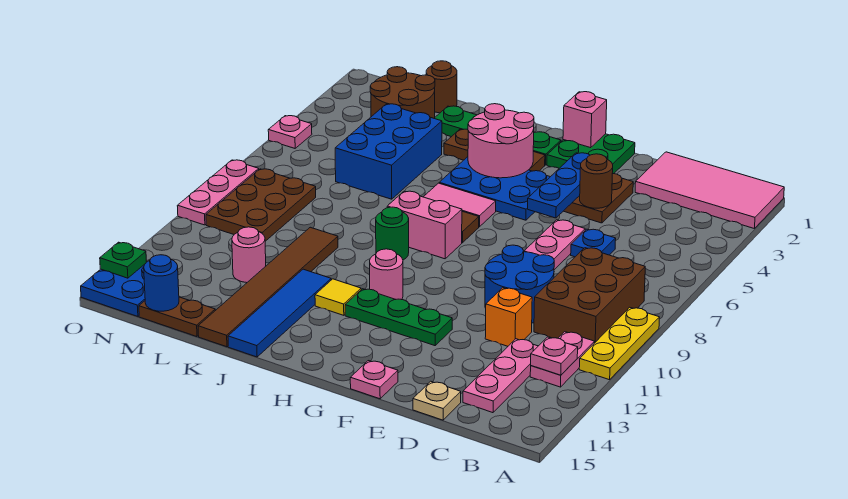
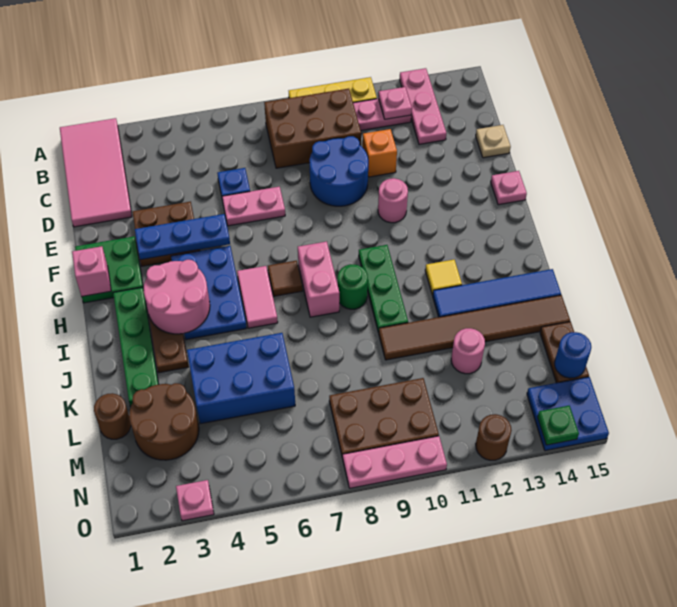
pink 1x3 plate [463,339,538,413] -> pink 1x3 plate turned to [400,68,447,144]
brown 1x1 round brick [580,154,613,208] -> brown 1x1 round brick moved to [476,414,512,460]
green 1x3 plate [345,289,452,346] -> green 1x3 plate moved to [359,245,408,333]
pink 1x1 round brick [370,249,403,300] -> pink 1x1 round brick moved to [378,178,408,223]
pink 1x1 plate [268,116,312,148] -> pink 1x1 plate moved to [176,480,214,521]

